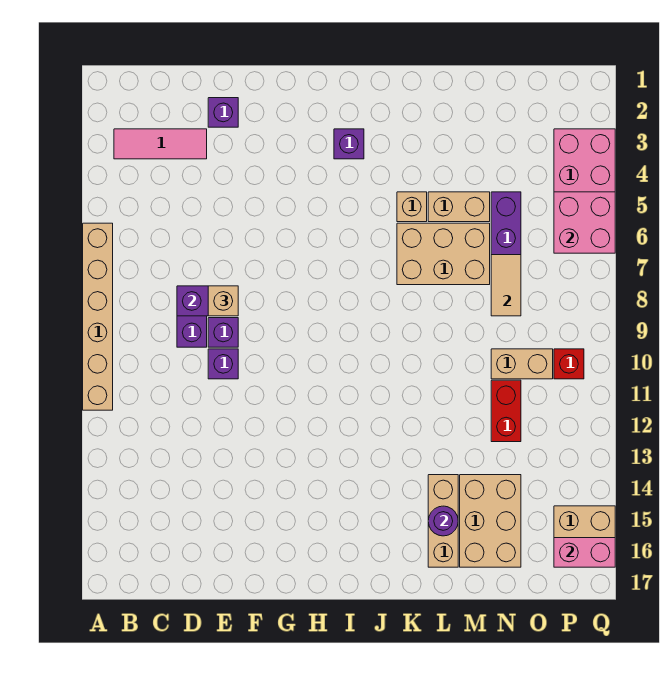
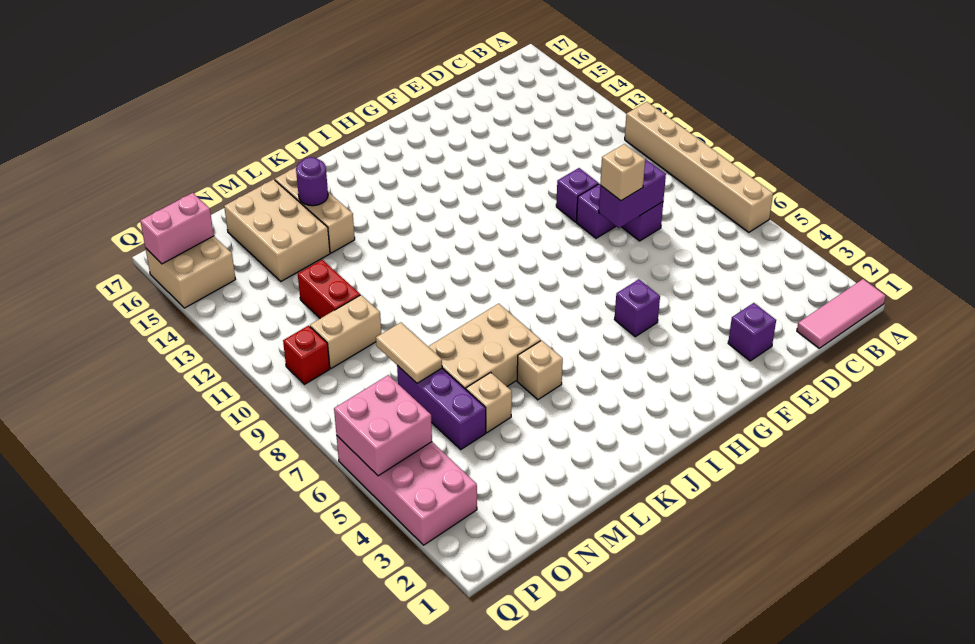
pink 1x3 tile [114,129,207,159] -> pink 1x3 tile moved to [797,279,886,348]
purple 1x1 brick [334,129,364,159] -> purple 1x1 brick moved to [614,279,660,337]
tan 1x2 brick [428,192,490,222] -> tan 1x1 brick [466,372,512,433]

